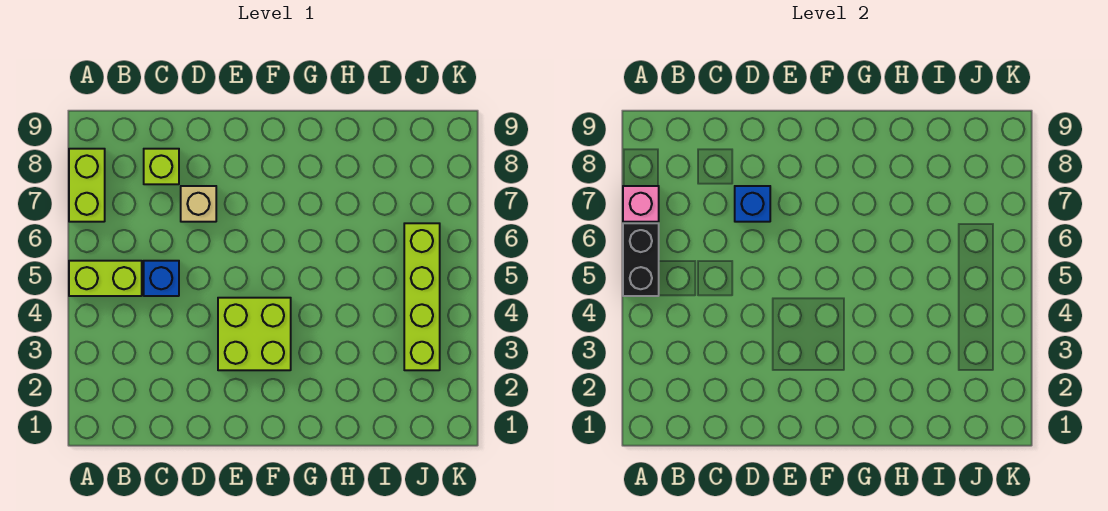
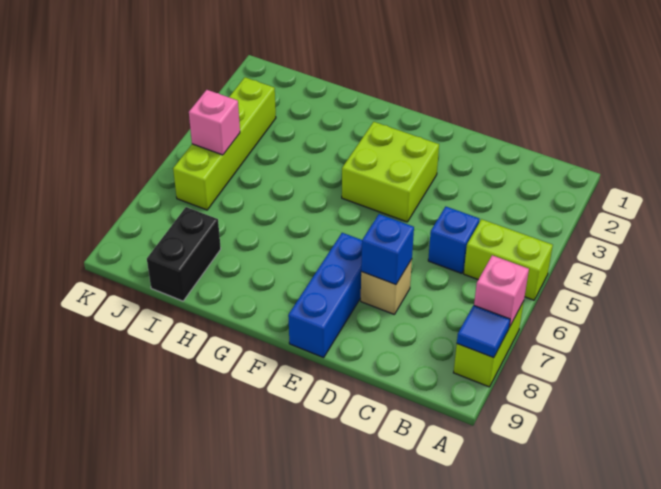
black 1x2 brick [623,223,659,296] -> black 1x2 brick moved to [147,207,221,301]
none -> blue 1x1 tile [457,305,510,358]
lime 1x1 brick [144,149,179,184] -> none
none -> blue 1x3 brick [288,233,362,358]
none -> pink 1x1 brick [189,90,240,155]

